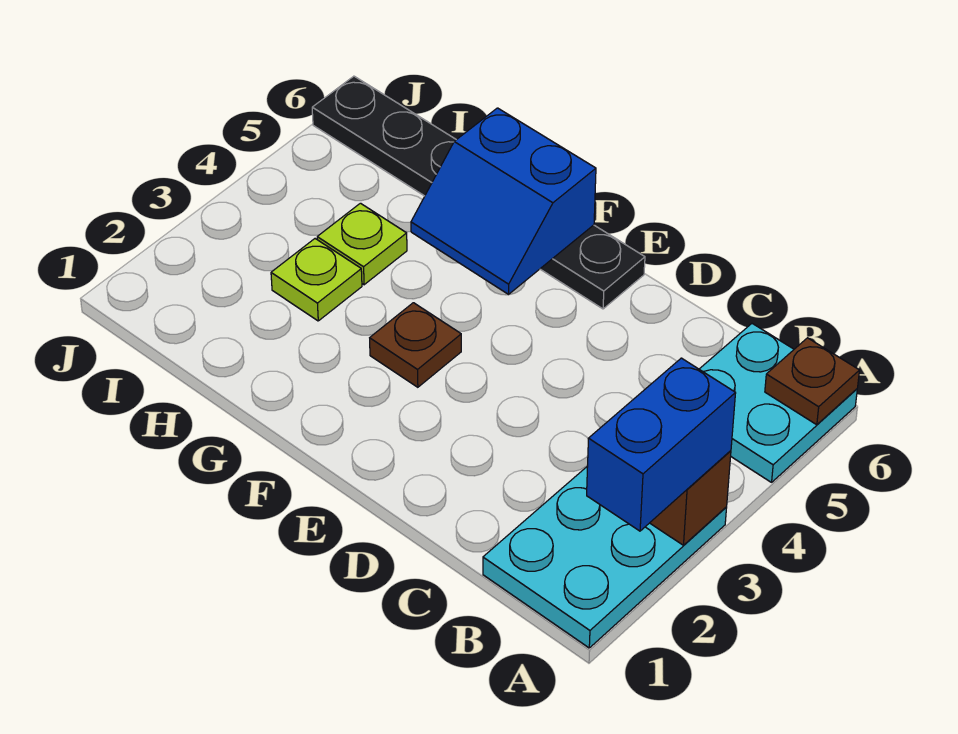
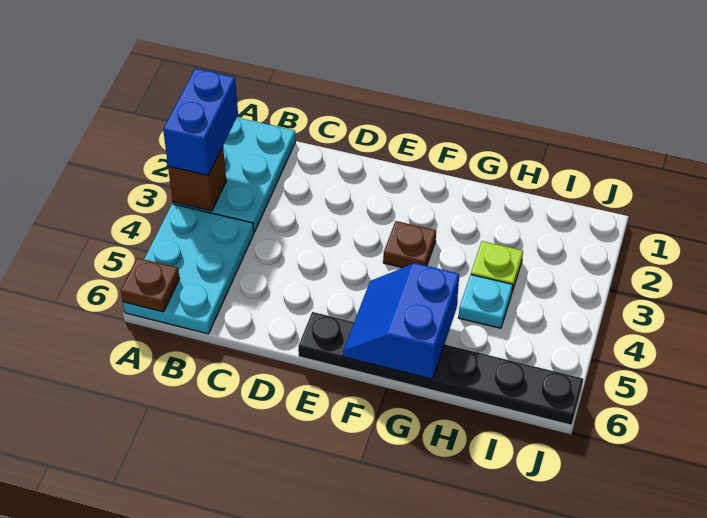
cyan 2x2 plate [699,324,857,482] -> cyan 2x3 plate [123,204,254,334]
blue 2x2 slope [411,108,596,294] -> blue 2x2 slope turned to [343,263,459,379]
lime 1x1 plate [317,203,407,285] -> cyan 1x1 plate [459,275,513,328]

